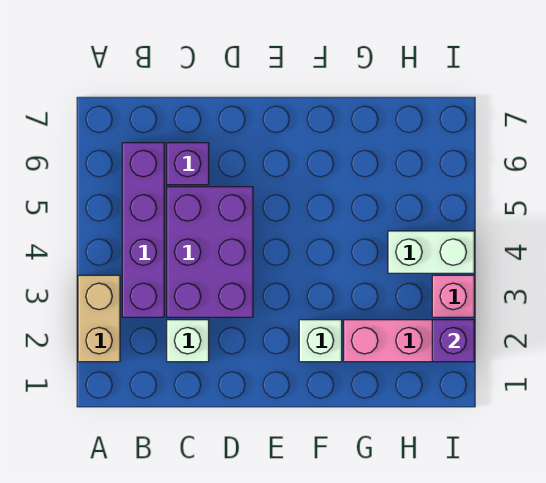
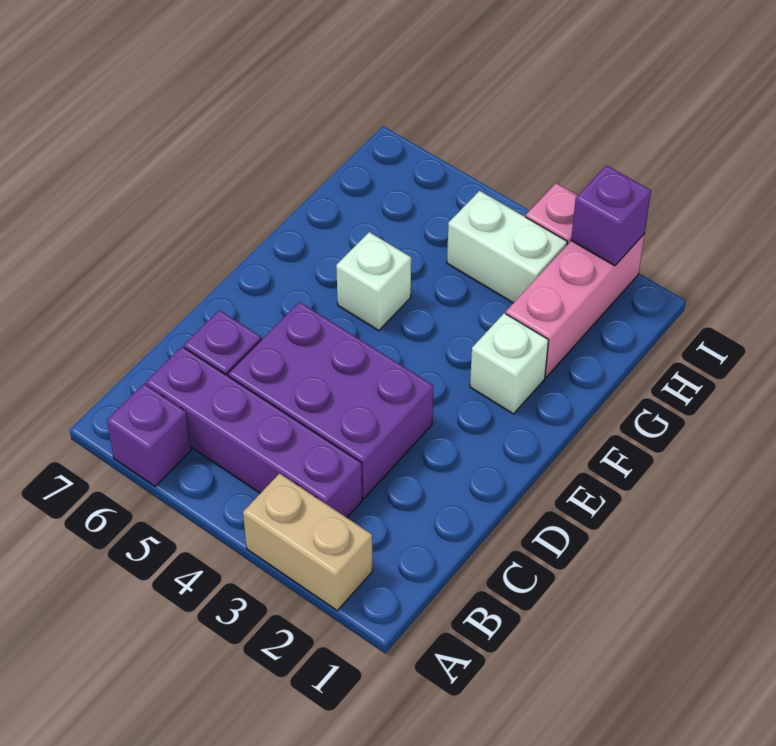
none -> purple 1x1 brick [107,384,191,486]
white 1x1 brick [167,320,209,362] -> white 1x1 brick moved to [336,232,411,330]
white 1x2 brick [388,231,474,273] -> white 1x2 brick turned to [447,191,567,303]

